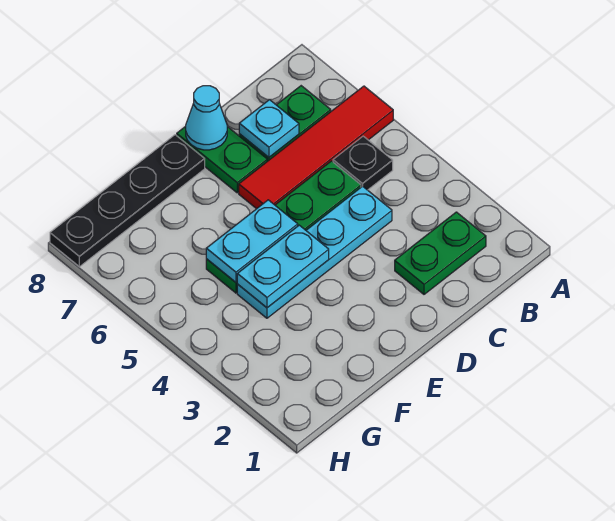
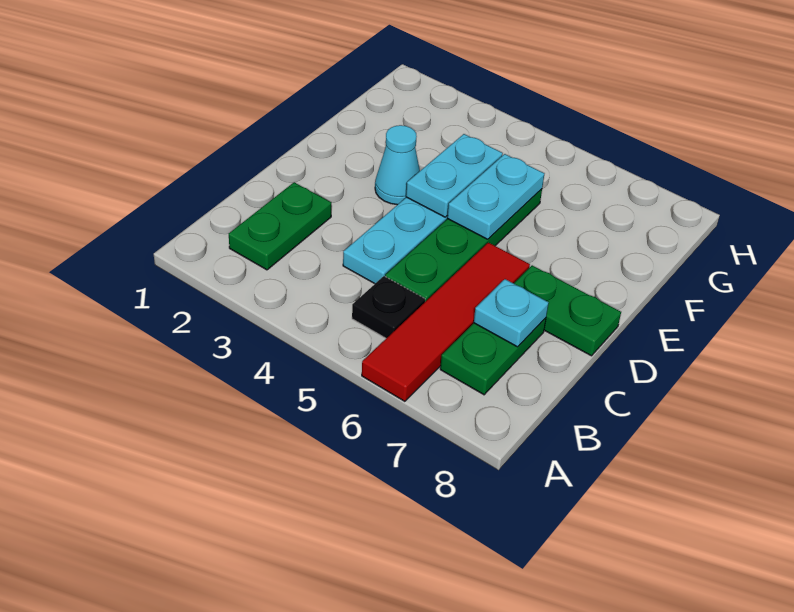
cyan 1x1 cone [186,86,227,150] -> cyan 1x1 cone moved to [375,125,420,205]
black 1x4 plate [50,135,205,267] -> none

